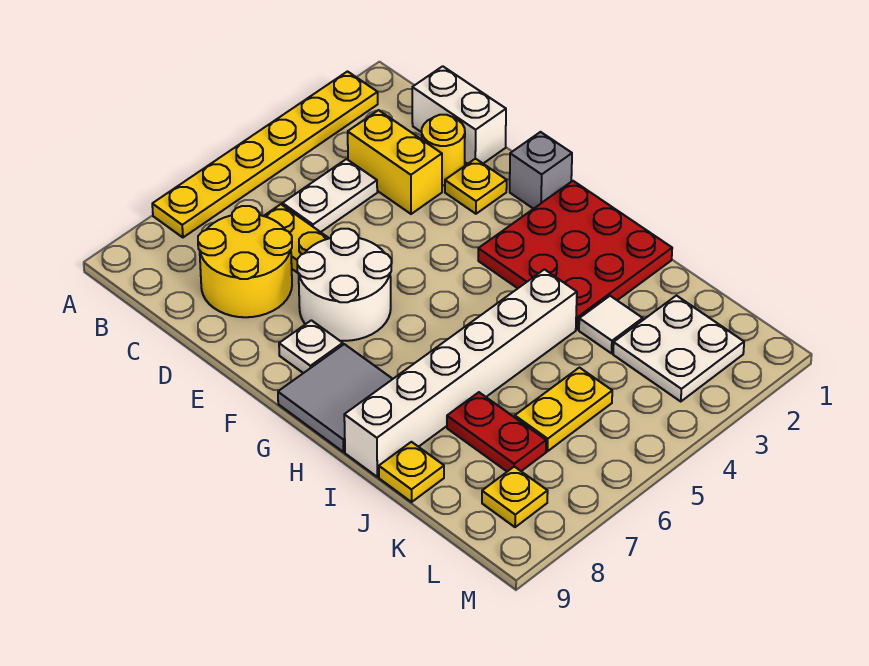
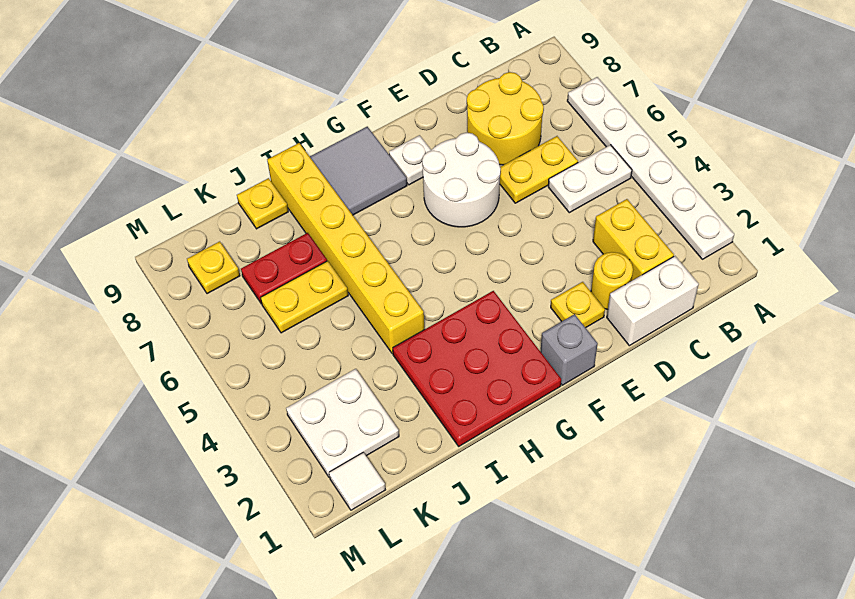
yellow 1x6 plate [152,72,378,237] -> white 1x6 plate [567,77,734,259]
yellow 1x2 brick [348,110,442,214] -> yellow 1x2 brick turned to [593,199,674,281]
white 1x2 plate [282,159,377,232] -> white 1x2 plate turned to [548,145,632,213]
white 1x6 brick [344,269,577,477] -> yellow 1x6 brick [267,143,424,354]
white 1x1 tile [579,296,643,353] -> white 1x1 tile moved to [329,452,385,510]
yellow 1x2 plate [515,368,612,451] -> yellow 1x2 plate turned to [261,261,348,333]

